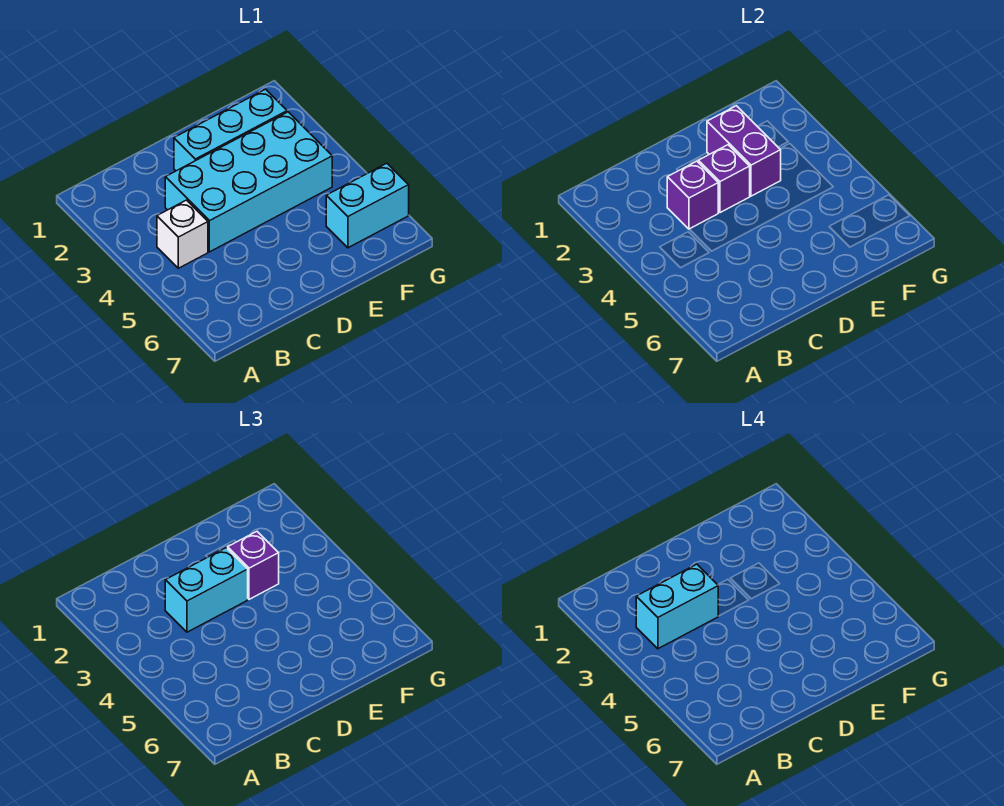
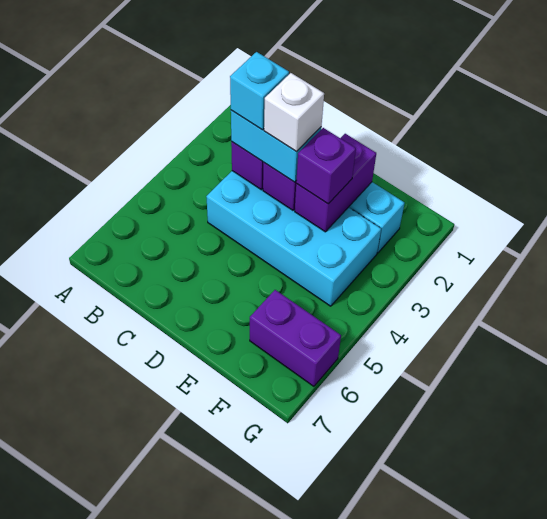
cyan 1x2 brick [636,564,718,649] -> cyan 1x1 brick [230,52,289,130]
white 1x1 brick [157,200,208,268] -> white 1x1 brick moved to [264,73,324,152]
cyan 1x2 brick [326,163,409,248] -> purple 1x2 brick [250,290,341,386]

